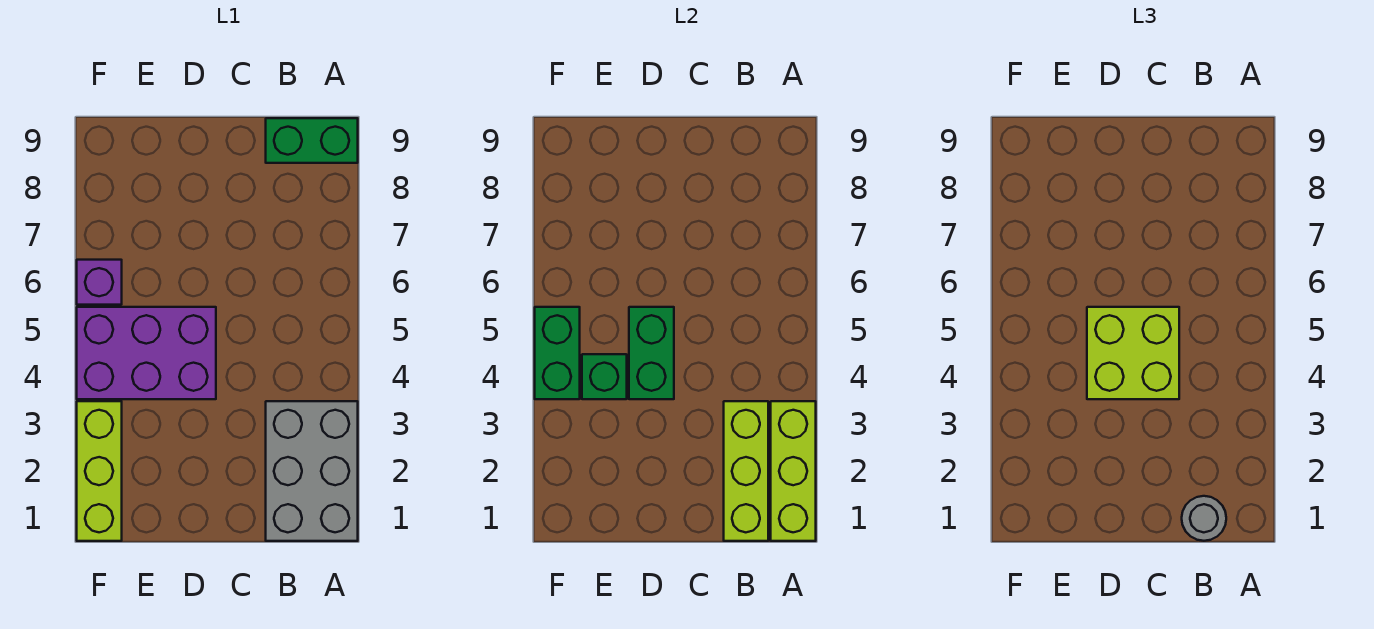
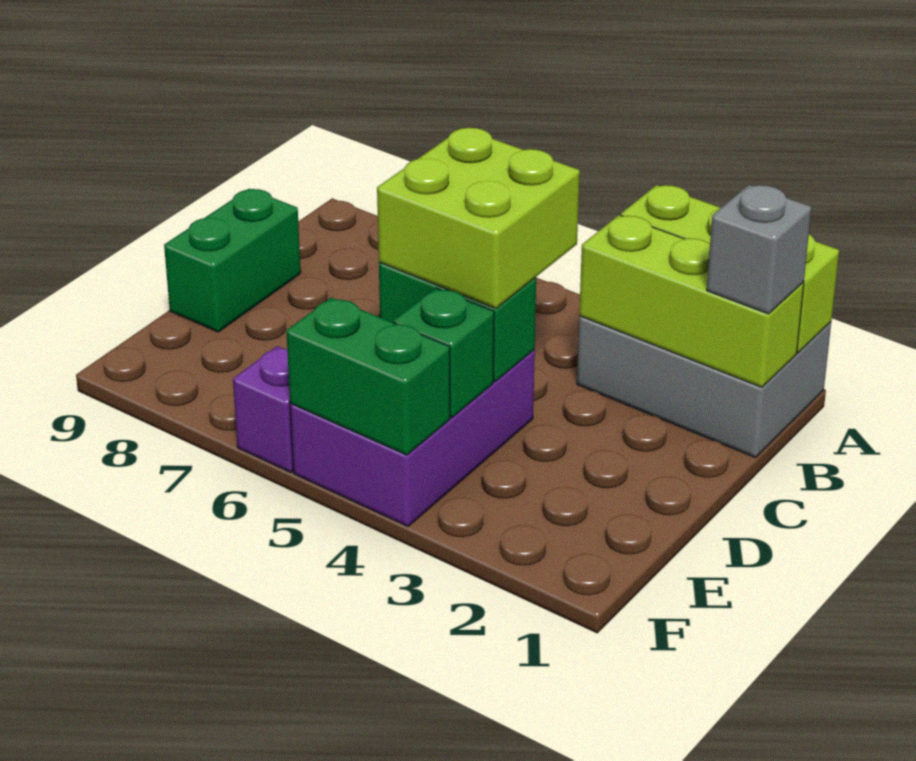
green 1x2 brick [266,118,358,163] -> green 1x2 brick moved to [164,189,301,332]
grey 1x1 round brick [1182,496,1226,541] -> grey 1x1 brick [707,185,811,314]
lime 1x3 brick [77,401,122,541] -> none

